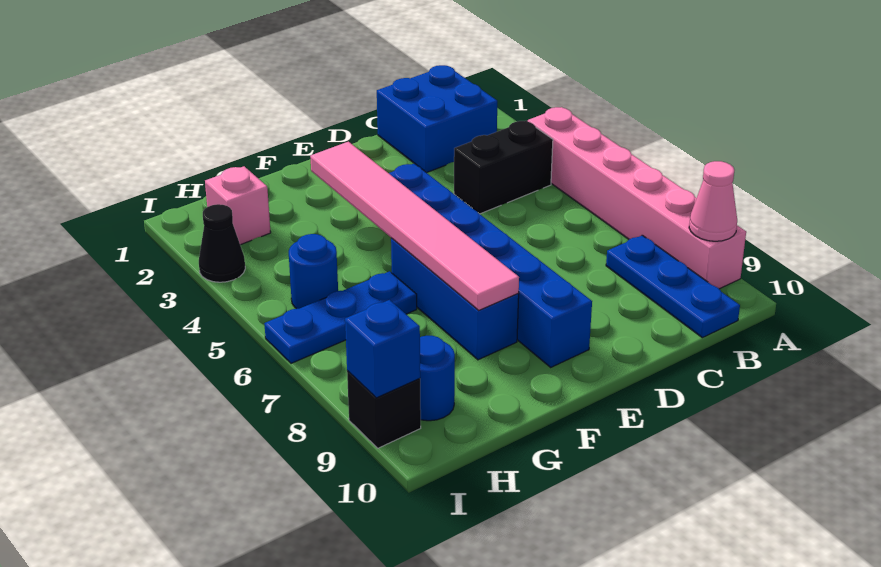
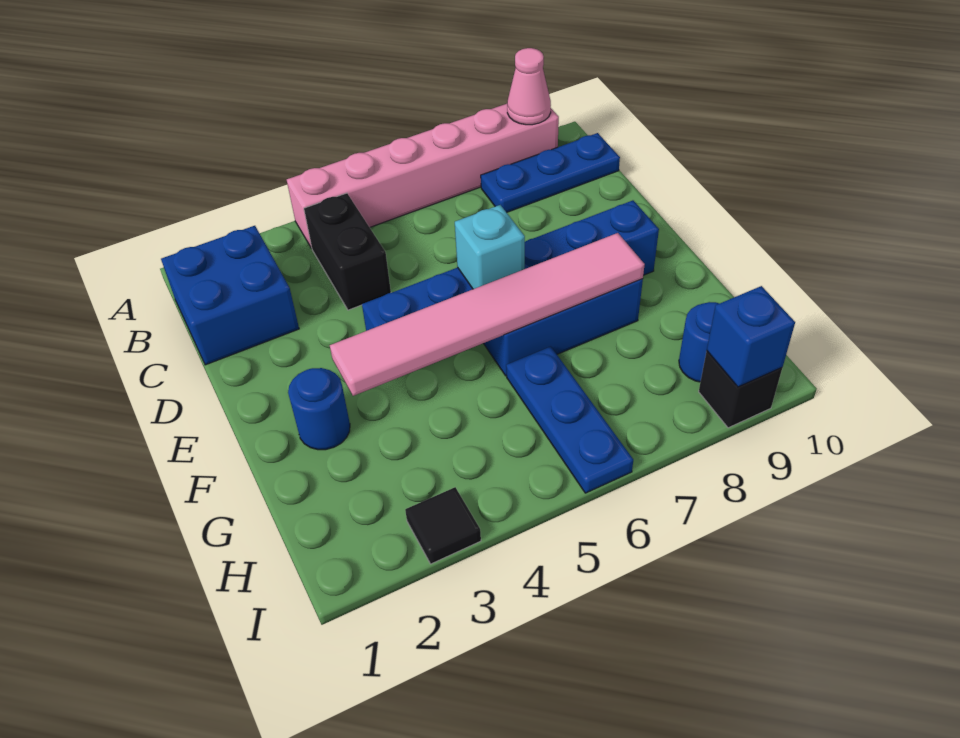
none -> cyan 1x1 brick [455,205,525,289]
pink 1x1 brick [205,166,271,245] -> none
blue 1x1 round brick [289,234,338,309] -> blue 1x1 round brick moved to [288,368,350,450]
black 1x1 cone [199,204,245,282] -> black 1x1 tile [405,487,481,564]

